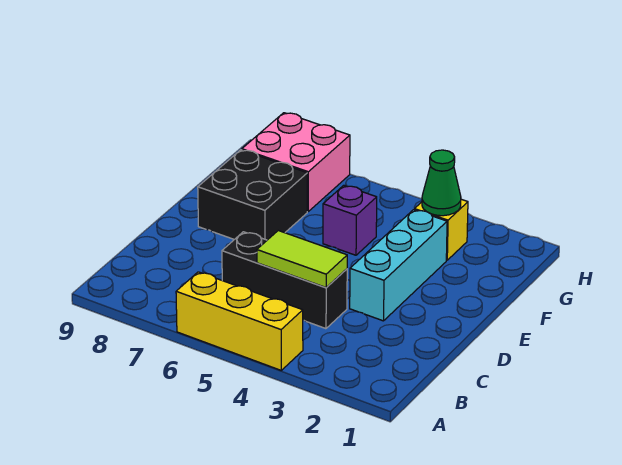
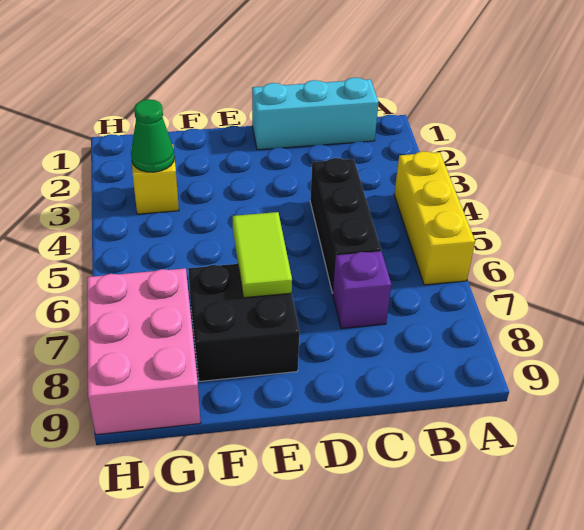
lime 1x2 tile [257,231,347,287] -> lime 1x2 tile moved to [233,212,292,298]
cyan 1x3 brick [350,210,447,321] -> cyan 1x3 brick moved to [252,78,379,150]
purple 1x1 brick [323,185,377,255] -> purple 1x1 brick moved to [333,251,391,329]
pink 2x2 brick [242,113,350,211] -> pink 2x3 brick [87,268,201,435]

